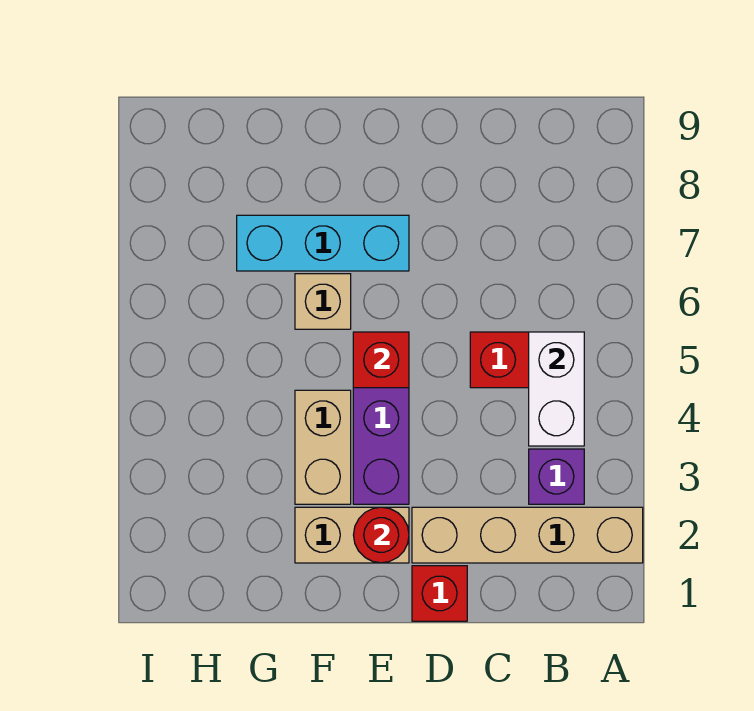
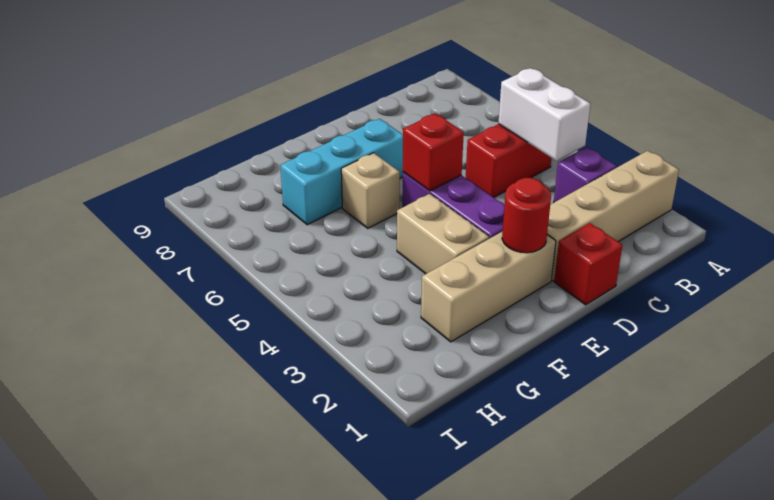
tan 1x2 brick [295,507,409,563] -> tan 1x3 brick [421,231,556,342]

